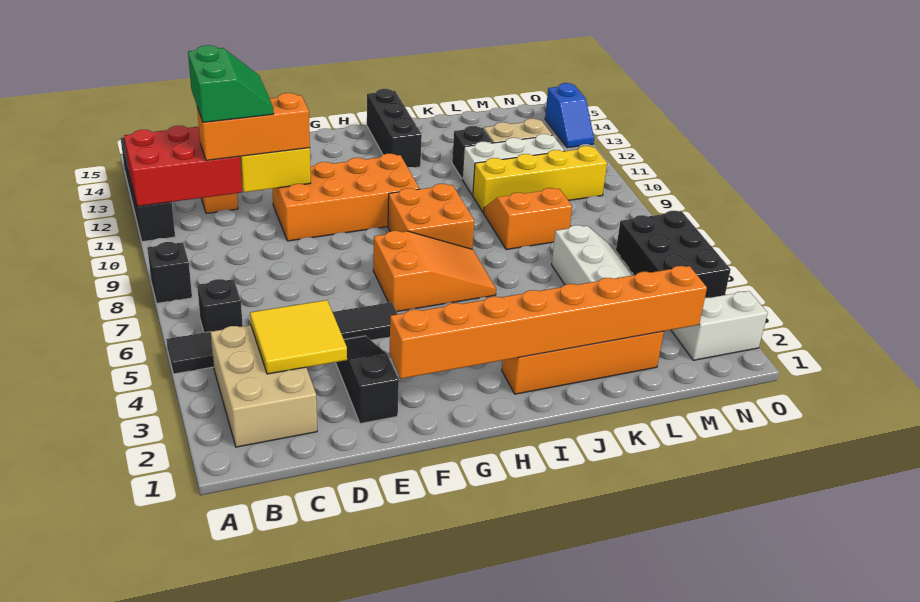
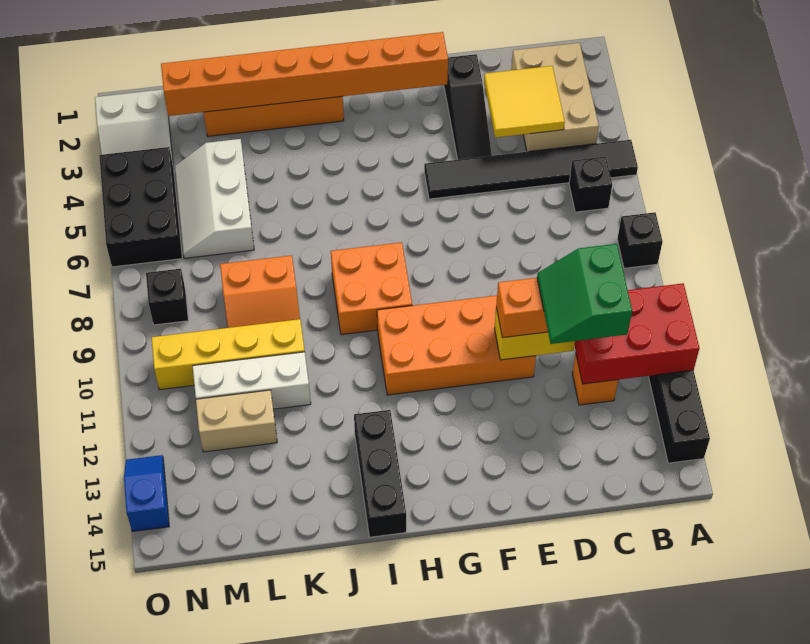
orange 2x3 slope [373,231,496,312] -> none
black 1x1 brick [452,126,493,178] -> black 1x1 brick moved to [146,269,188,325]

